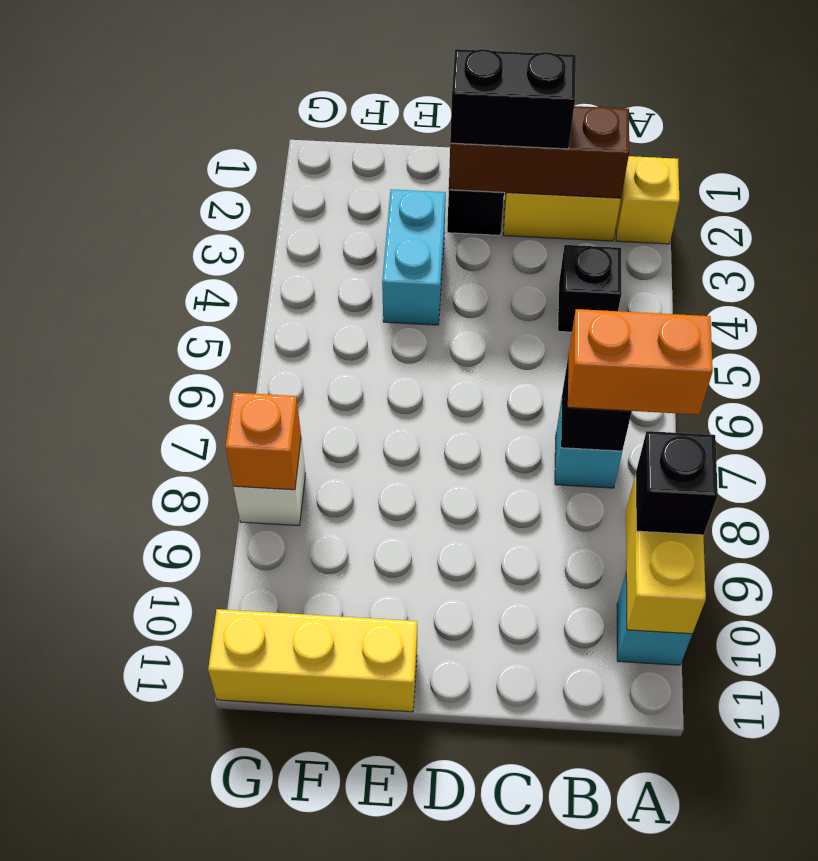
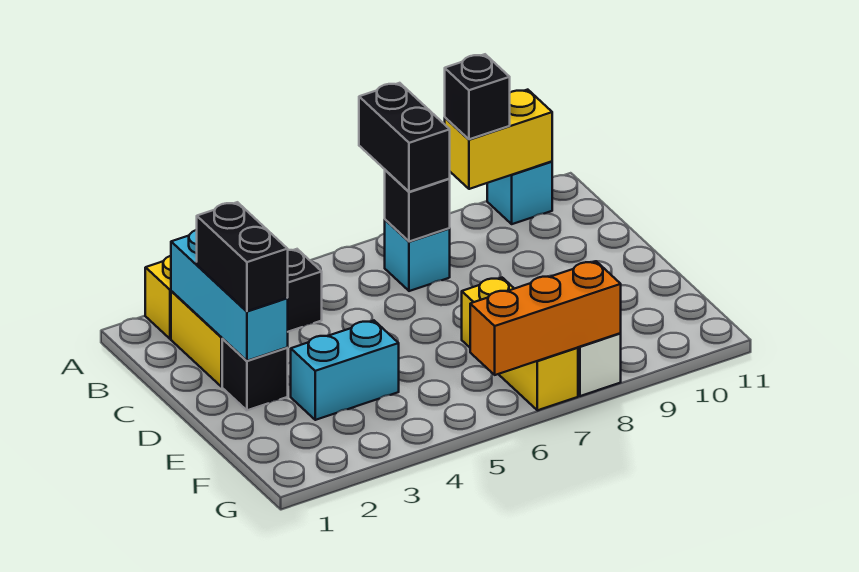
orange 1x2 brick [568,309,713,415] -> black 1x2 brick [359,83,450,192]
brown 1x3 brick [449,106,629,198] -> cyan 1x3 brick [171,230,288,361]
yellow 1x3 brick [208,609,417,712] -> yellow 1x3 brick moved to [462,278,578,410]
orange 1x1 brick [225,393,301,490] -> orange 1x3 brick [470,261,621,375]

